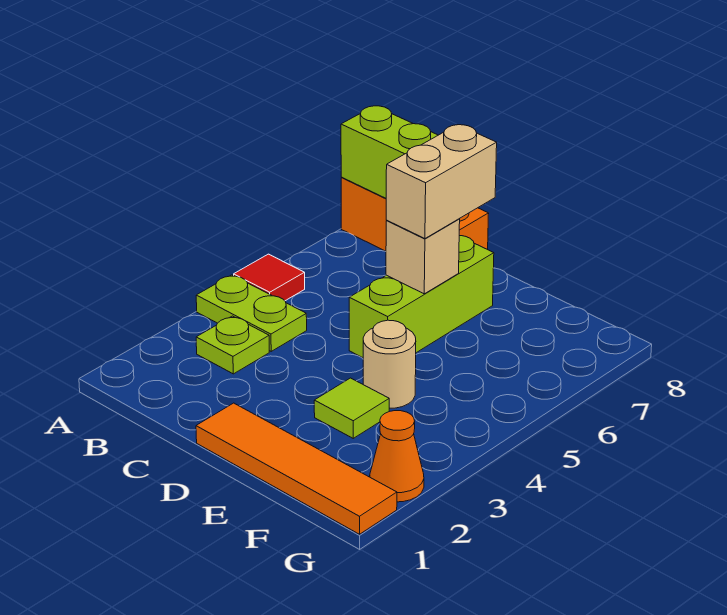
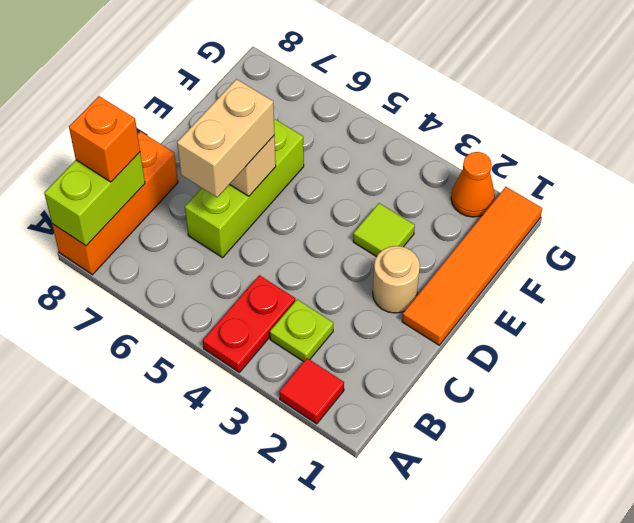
lime 1x2 plate [196,275,307,351] -> red 1x2 plate [203,275,295,372]
red 1x1 tile [234,254,305,301] -> red 1x1 tile moved to [279,358,344,424]
none -> orange 1x1 brick [69,96,140,182]
lime 1x3 brick [349,236,494,358] -> lime 1x3 brick turned to [185,119,304,258]
tan 1x2 brick [386,125,497,239] -> tan 1x2 brick turned to [177,79,275,197]
tan 1x1 round brick [363,320,416,408] -> tan 1x1 round brick moved to [373,246,420,313]

